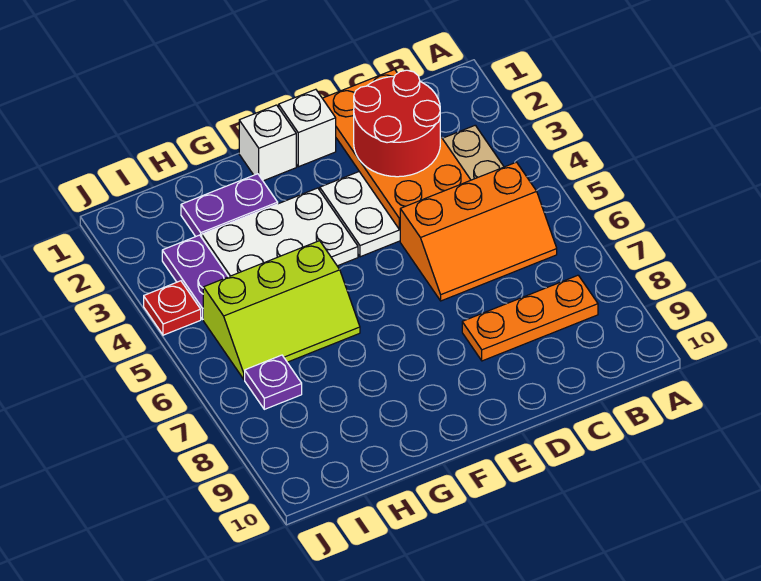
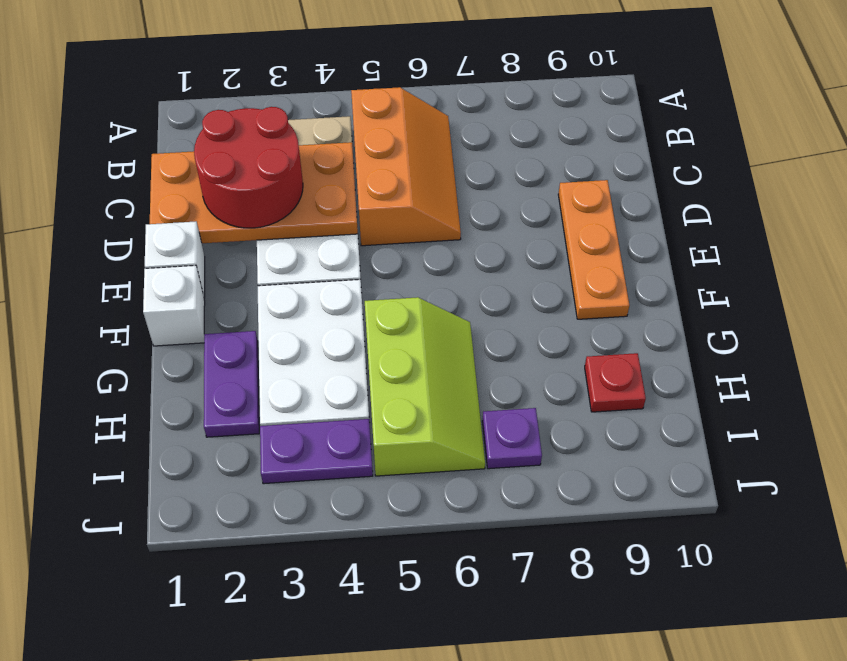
orange 1x3 plate [462,275,598,361] -> orange 1x3 plate moved to [558,180,629,319]
red 1x1 plate [144,281,201,335] -> red 1x1 plate moved to [585,353,646,412]

